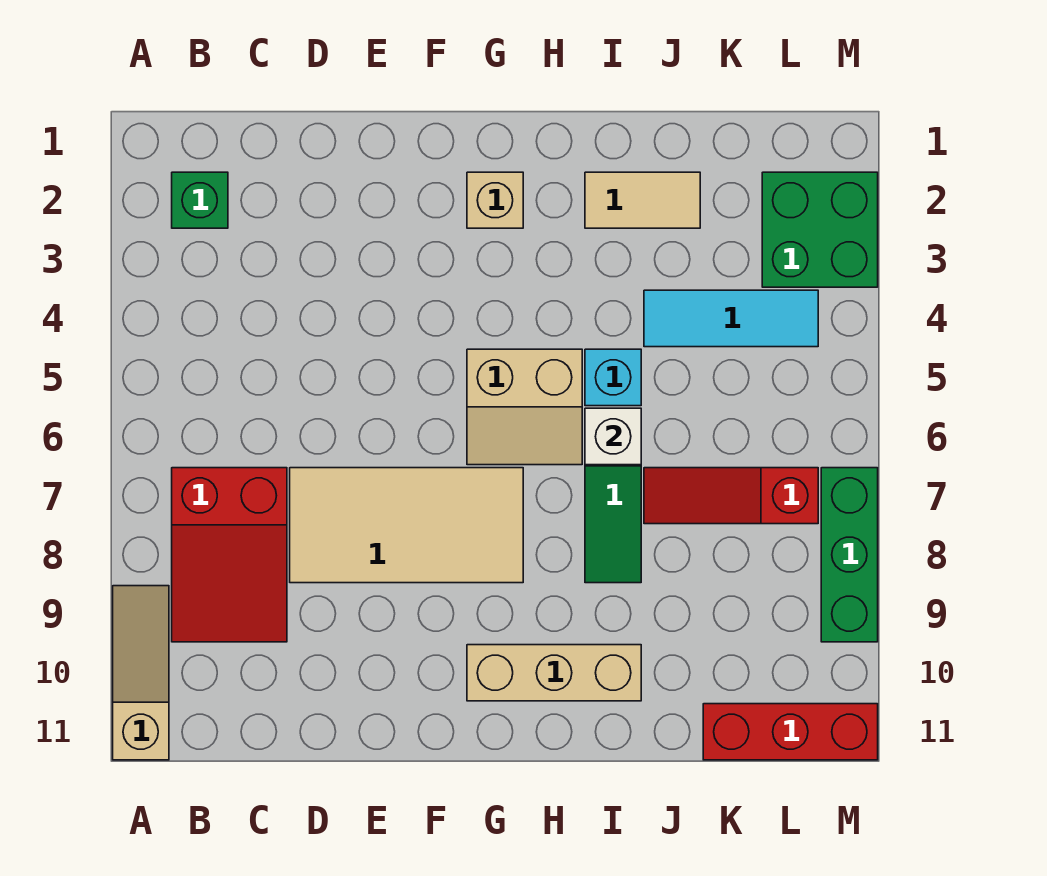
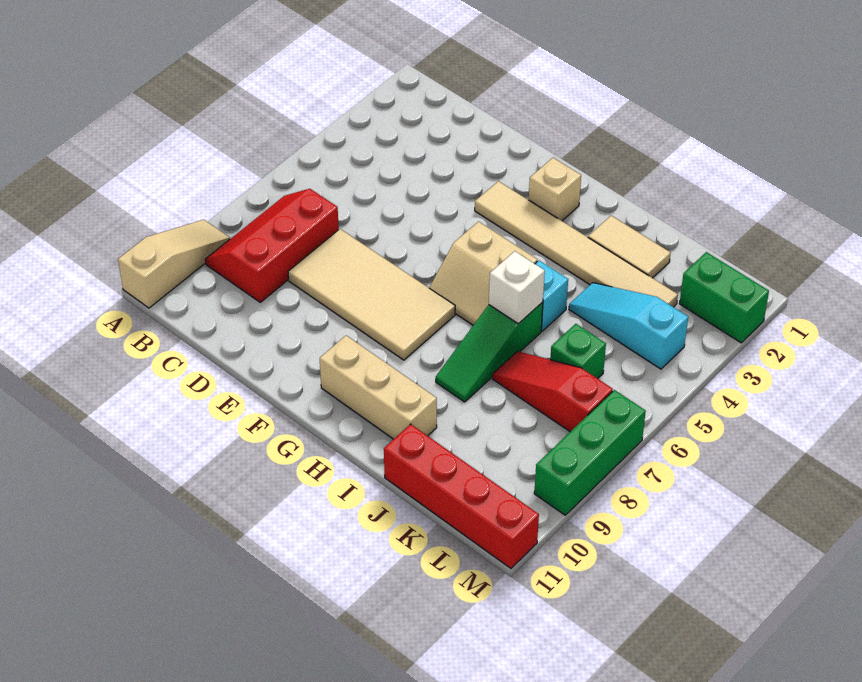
green 1x1 brick [172,172,228,228] -> green 1x1 brick moved to [550,324,606,379]
red 2x3 slope [172,468,287,642] -> red 2x3 slope turned to [205,189,339,302]
none -> tan 1x6 tile [475,181,678,307]
cyan 1x3 tile [644,290,818,347] -> cyan 1x3 slope [569,283,688,369]
red 1x3 brick [703,704,878,760] -> red 1x4 brick [384,424,539,568]
green 2x2 brick [762,172,878,287] -> green 1x2 brick [679,252,769,343]

